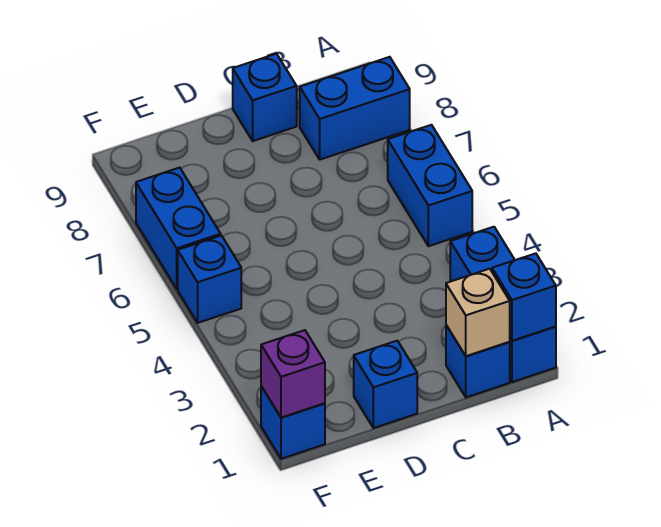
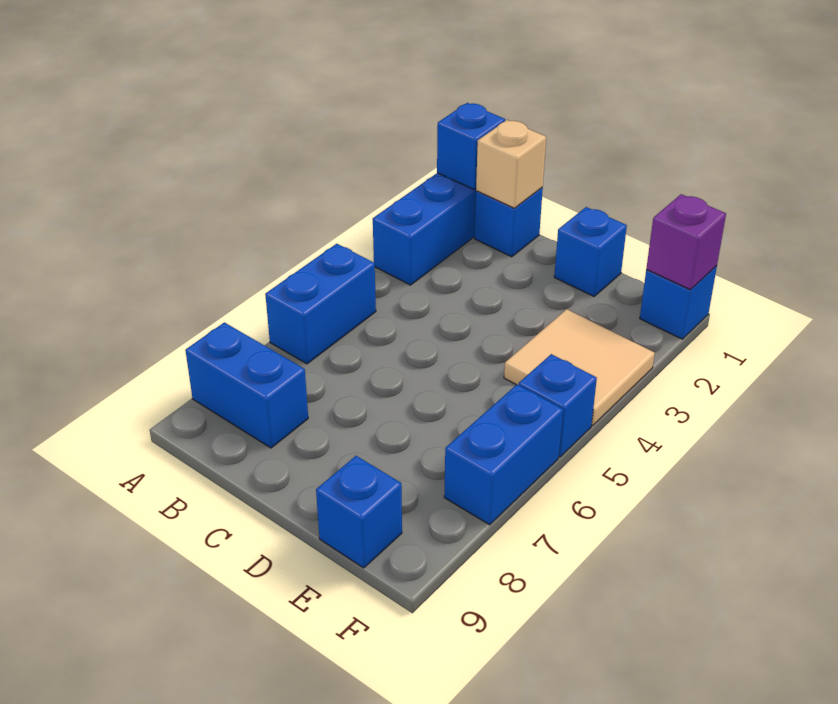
blue 1x1 brick [233,54,297,141] -> blue 1x1 brick moved to [316,456,402,568]
none -> tan 2x2 tile [504,309,655,426]

